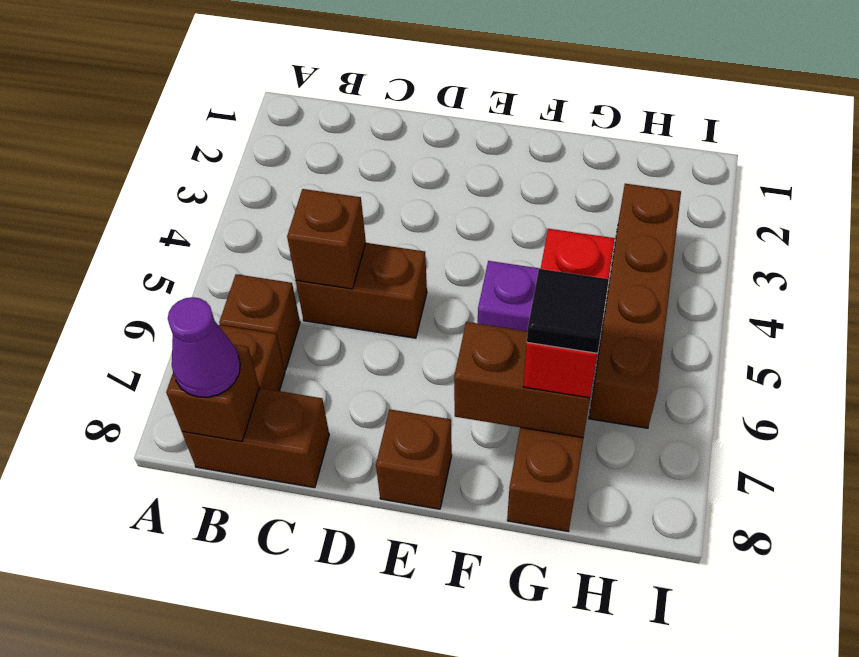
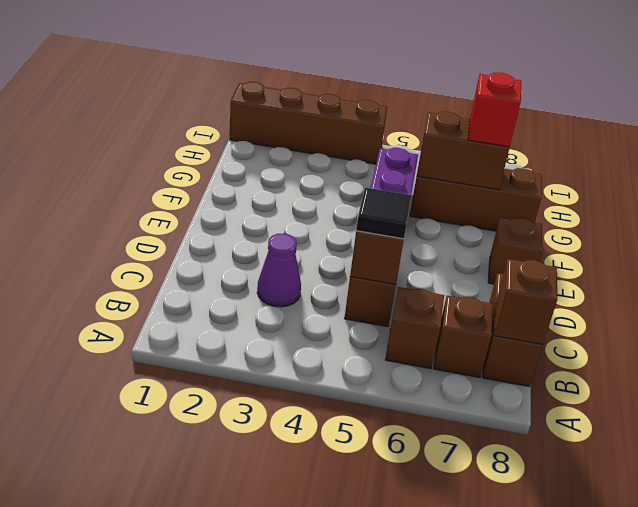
purple 1x1 cone [168,297,240,397] -> purple 1x1 cone moved to [257,234,301,307]
brown 1x2 brick [454,322,590,438] -> brown 1x2 brick turned to [417,112,510,190]
red 1x2 brick [523,229,615,398] -> red 1x1 brick [468,72,521,147]
black 1x1 tile [527,269,609,353] -> black 1x1 tile moved to [356,188,411,239]
brown 1x4 brick [589,184,681,428] -> brown 1x4 brick moved to [230,82,387,164]

